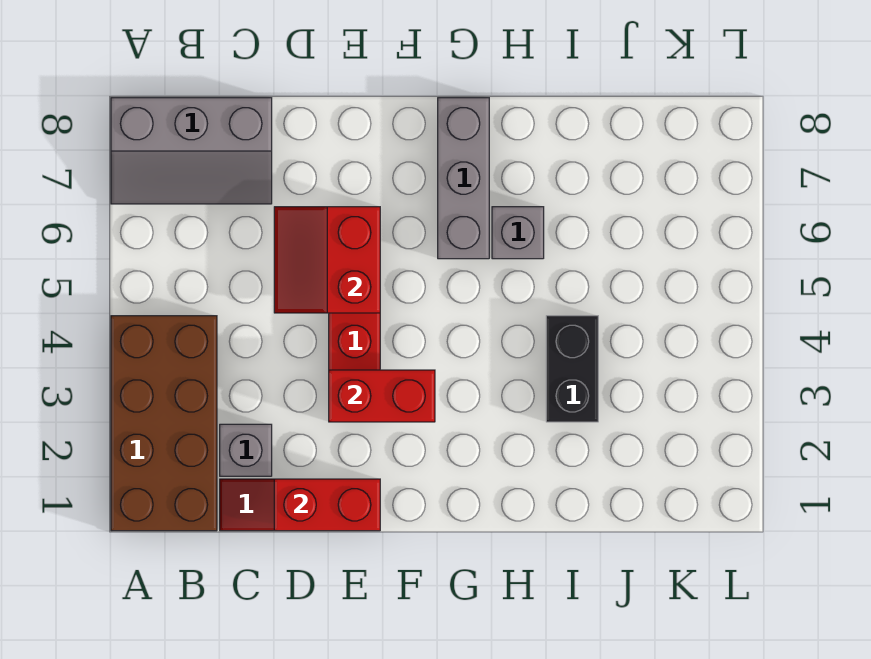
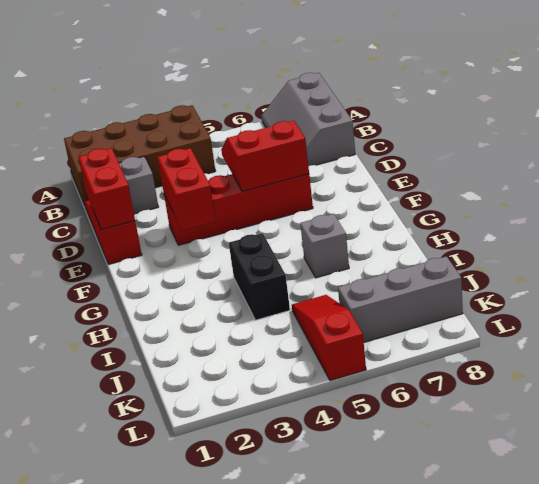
grey 1x3 brick [438,98,489,259] -> grey 1x3 brick moved to [338,256,463,342]
black 1x2 brick [546,316,598,422] -> black 1x2 brick turned to [229,233,290,320]
none -> red 1x3 slope [292,295,366,381]

